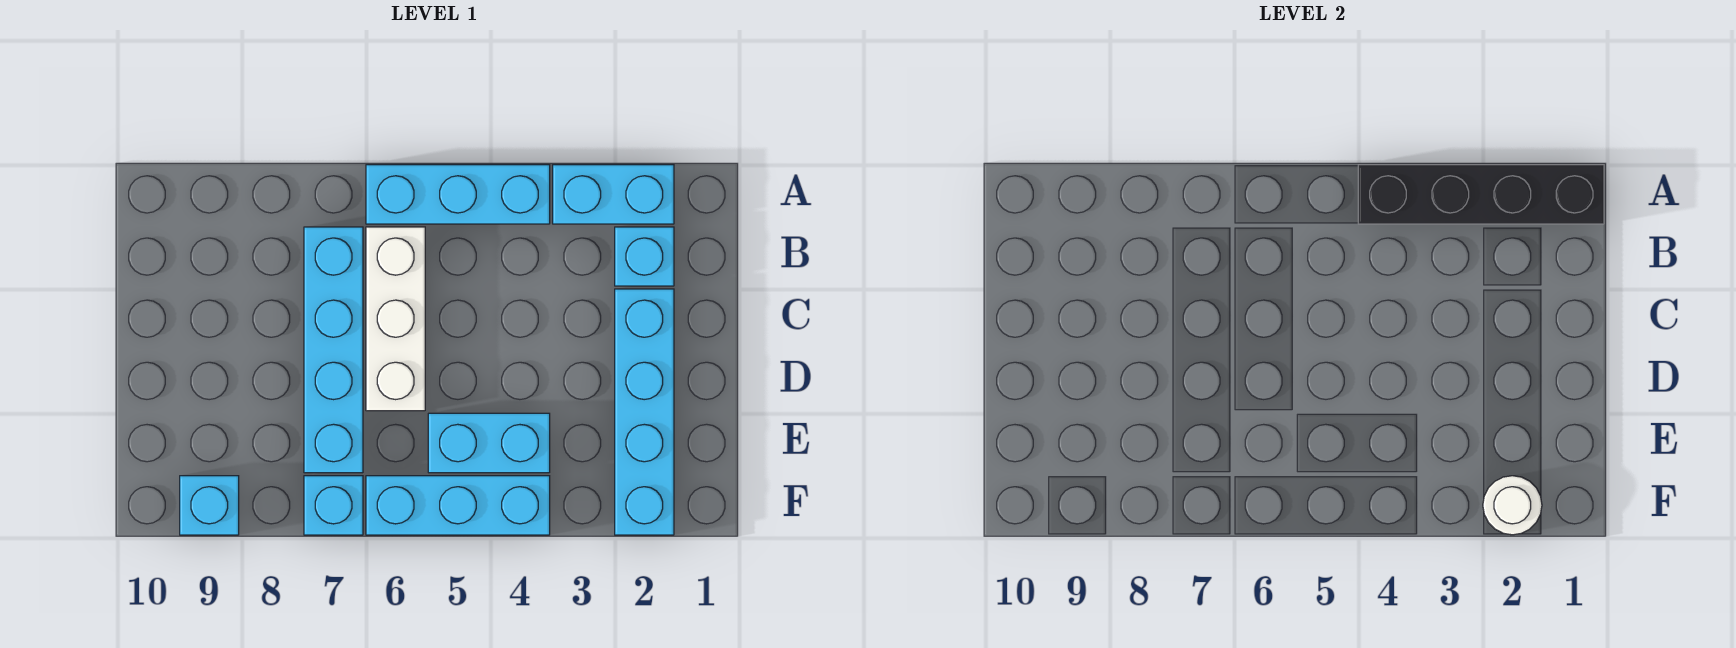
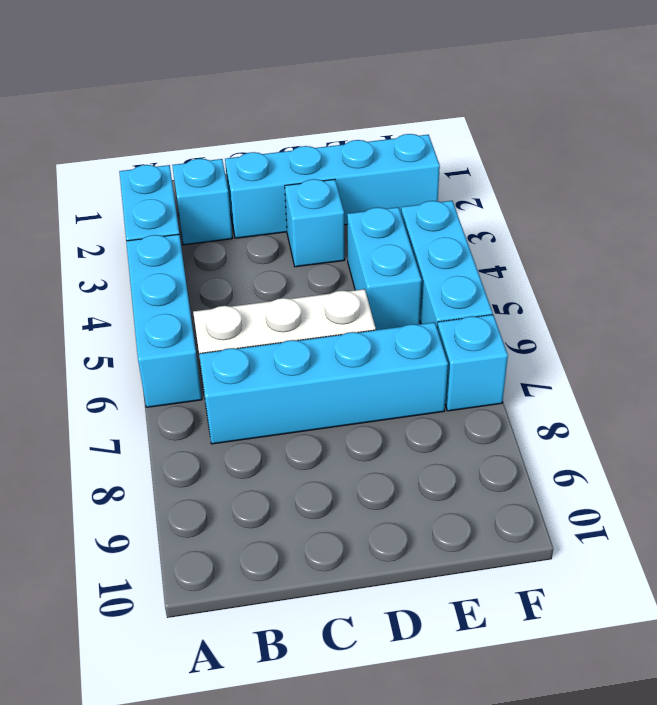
black 1x4 brick [1358,165,1604,224] -> none
white 1x1 round brick [1483,476,1542,535] -> none
cyan 1x1 brick [180,476,239,535] -> cyan 1x1 brick moved to [285,179,345,267]

